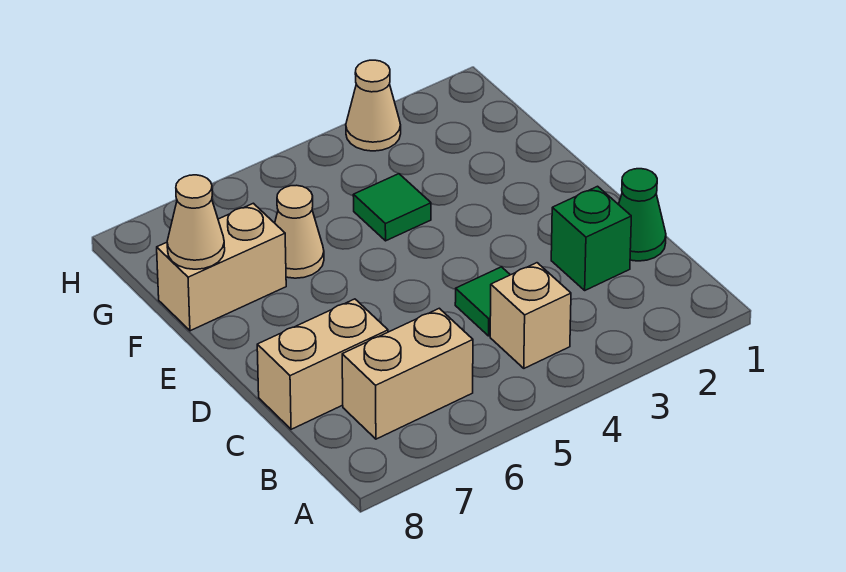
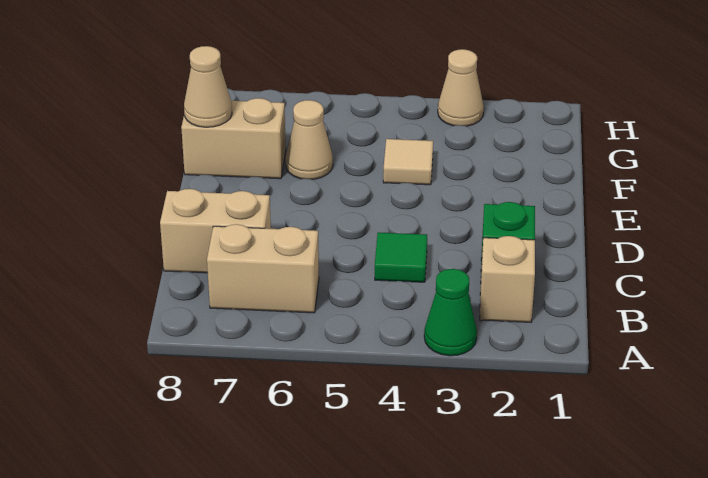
tan 1x1 brick [490,263,571,368] -> tan 1x1 brick moved to [480,236,535,322]
green 1x1 cone [619,169,666,261] -> green 1x1 cone moved to [424,269,477,356]
green 1x1 tile [353,174,431,241] -> tan 1x1 tile [383,139,433,185]

